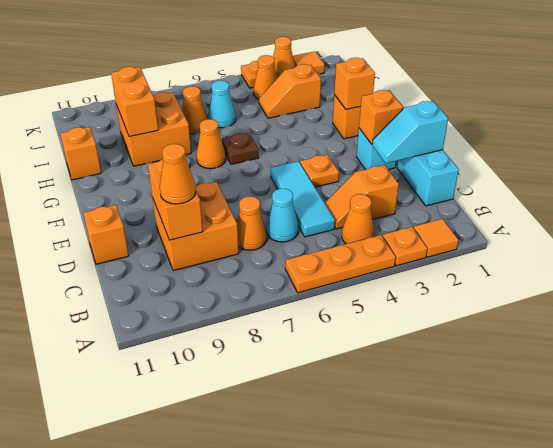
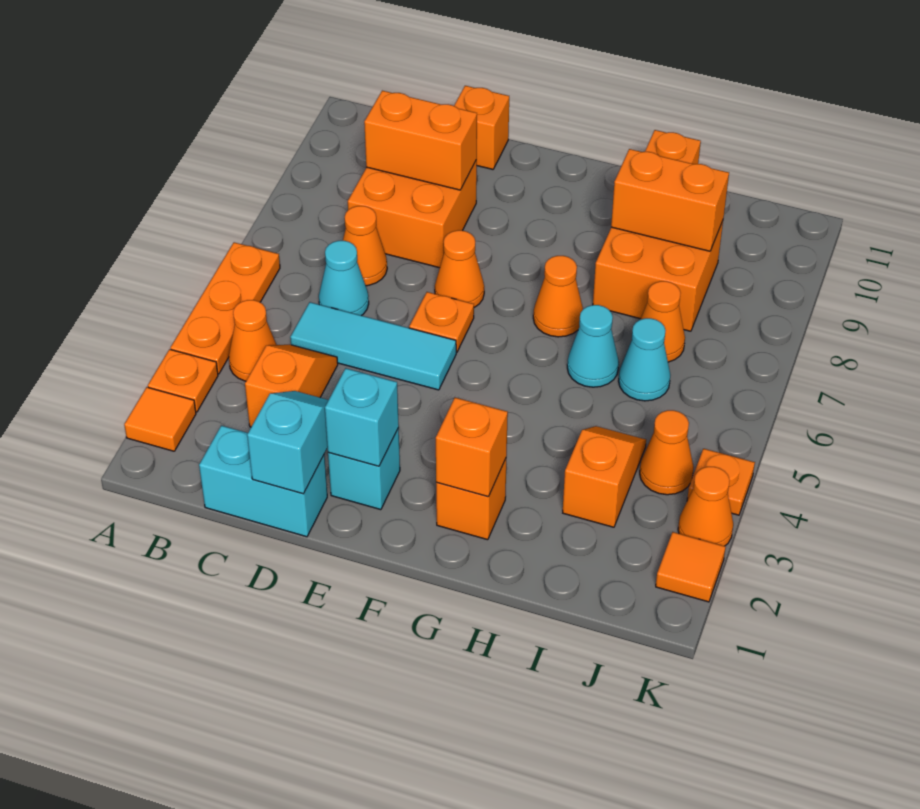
orange 1x1 cone [160,144,196,204] -> orange 1x1 cone moved to [435,230,484,307]
orange 1x1 brick [359,90,403,144] -> cyan 1x1 brick [325,368,399,466]
orange 1x1 plate [300,155,339,187] -> orange 1x1 plate moved to [409,292,474,352]
brown 1x1 plate [222,133,259,164] -> none
none -> cyan 1x1 cone [567,305,619,387]

